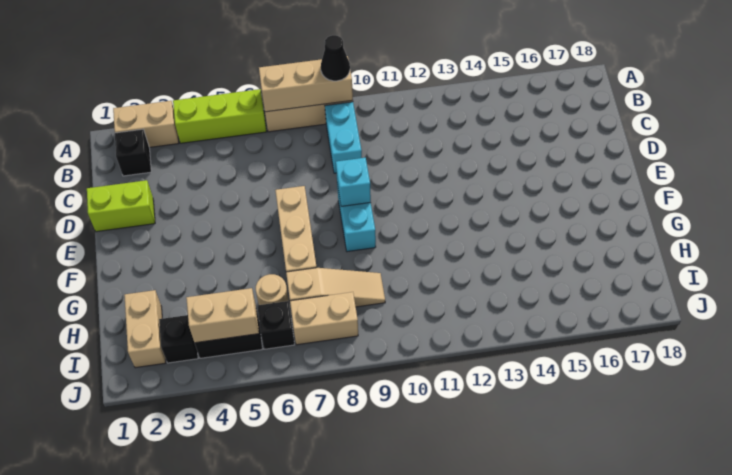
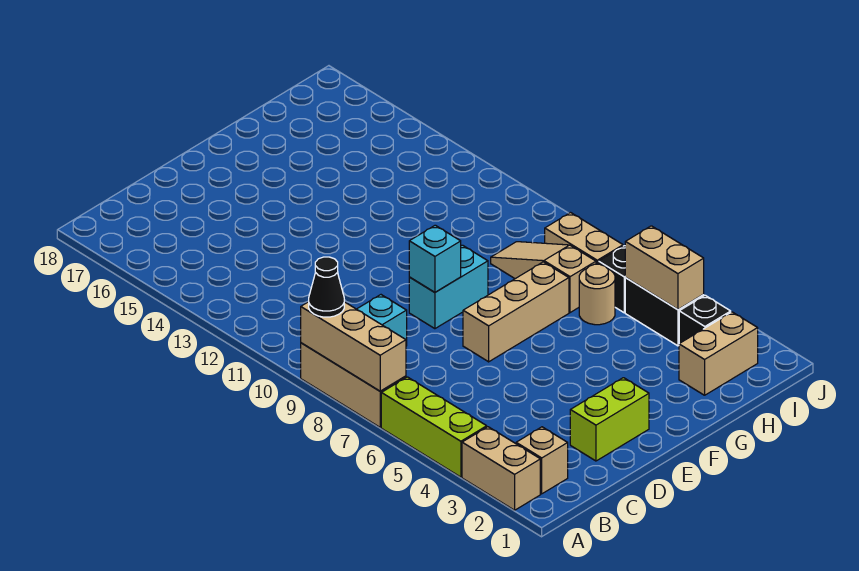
black 1x1 brick [115,129,151,176] -> tan 1x1 brick [516,427,568,494]
lime 1x2 brick [87,180,155,232] -> lime 1x2 brick turned to [570,378,649,461]

